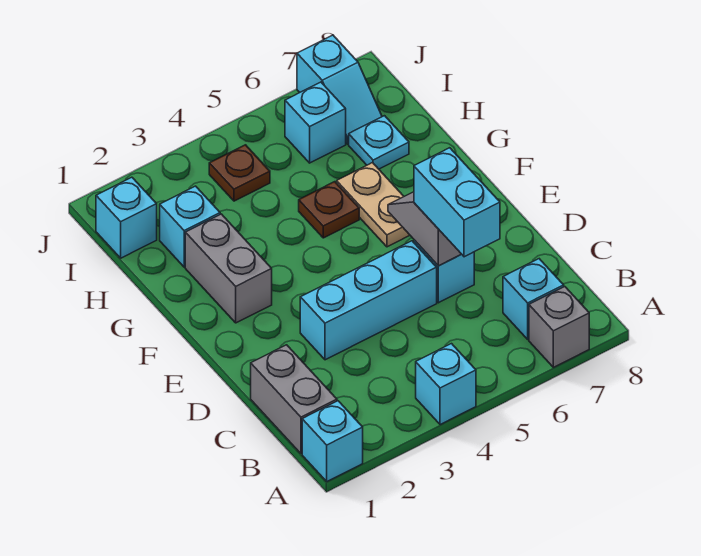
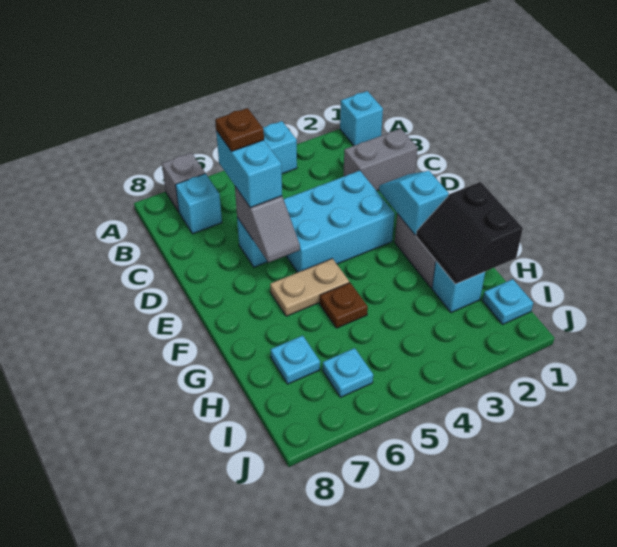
grey 1x2 brick [251,345,337,454] -> grey 1x2 brick turned to [344,129,417,191]
cyan 1x3 brick [300,241,437,360] -> cyan 2x3 brick [284,171,395,272]
tan 1x2 plate [337,163,410,247] -> tan 1x2 plate turned to [270,259,349,316]
none -> black 2x2 slope [416,182,523,284]
cyan 1x1 brick [96,177,157,258] -> cyan 1x1 plate [482,279,533,324]
brown 1x1 plate [209,145,270,201] -> brown 1x1 plate moved to [215,108,264,151]
cyan 1x1 brick [285,82,346,163] -> cyan 1x1 plate [323,348,373,397]
cyan 1x2 slope [297,35,382,144] -> cyan 1x2 slope moved to [379,171,449,235]

